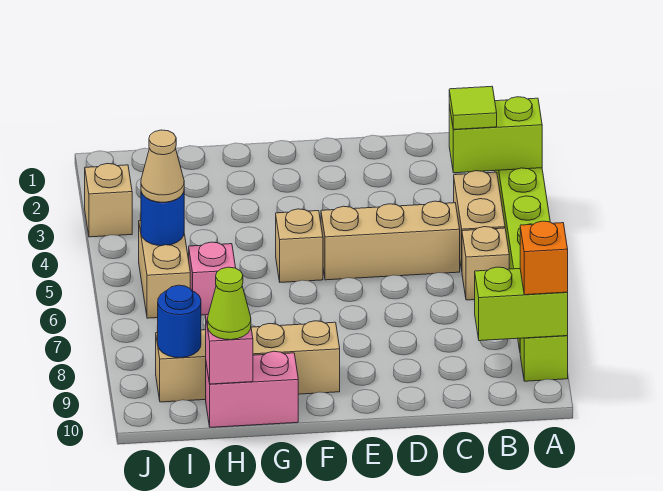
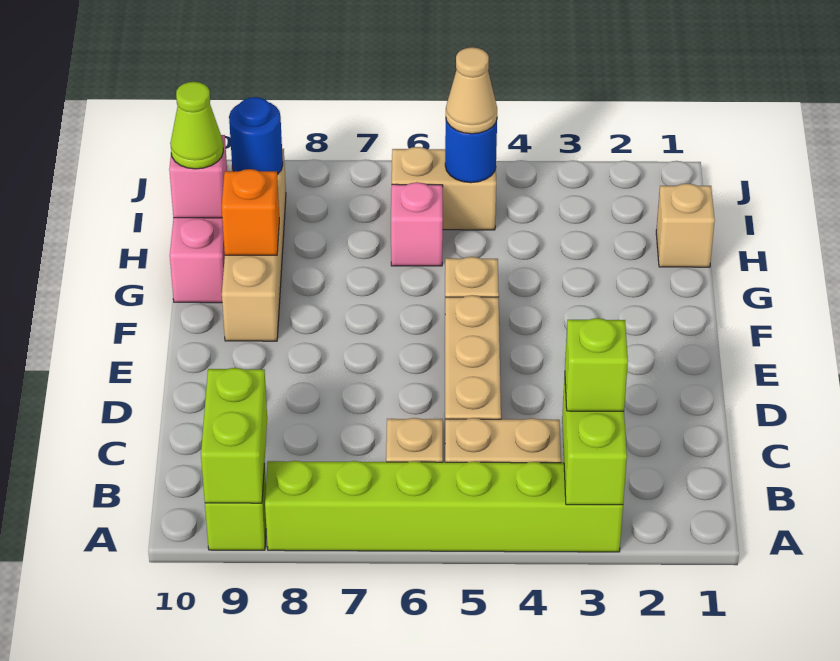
orange 1x1 brick [520,221,568,295] -> orange 1x1 brick moved to [222,169,279,255]
lime 1x1 tile [449,86,497,130] -> lime 1x1 brick [565,318,628,411]
tan 1x1 brick [85,164,132,237] -> tan 1x1 brick moved to [656,184,715,267]

